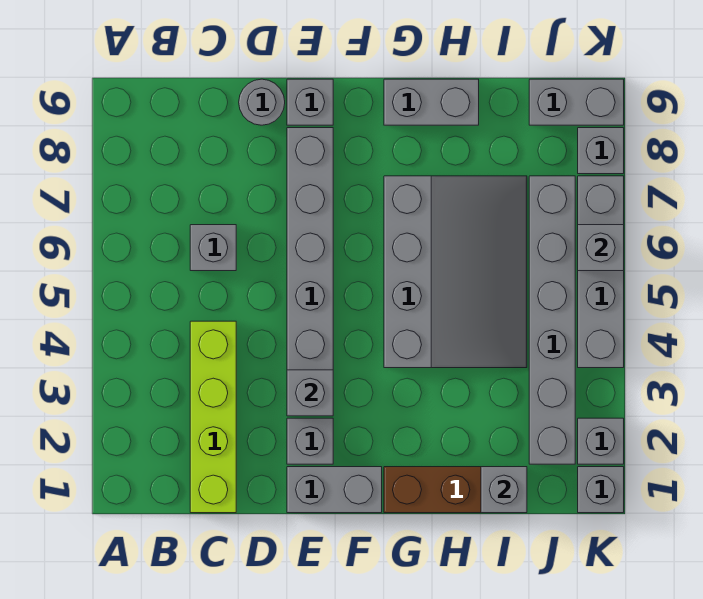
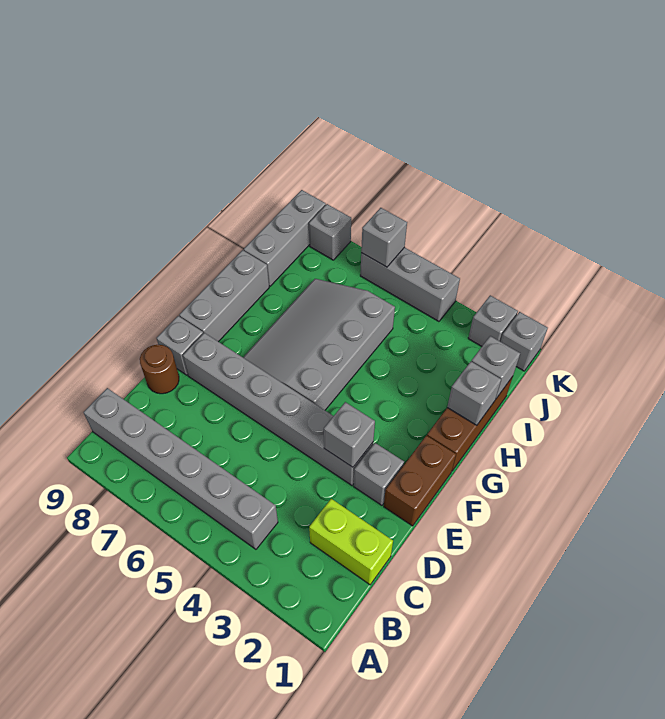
lime 1x4 brick [190,321,236,513] -> lime 1x2 brick [309,499,393,585]
grey 1x1 brick [190,225,236,271] -> grey 1x1 brick moved to [447,362,501,425]
grey 1x1 round brick [239,79,285,125] -> brown 1x1 round brick [140,345,179,394]
grey 1x2 brick [287,467,382,513] -> brown 1x2 brick [384,435,456,526]
grey 3x4 slope [384,176,527,368] -> grey 3x4 slope turned to [243,279,395,410]
grey 1x2 brick [384,79,479,125] -> grey 1x3 brick [179,250,269,342]
grey 1x6 brick [529,176,575,464] -> grey 1x6 brick moved to [84,388,278,549]
grey 1x2 brick [529,79,624,125] -> grey 1x3 brick [244,190,326,286]
grey 1x4 brick [578,176,624,368] -> grey 1x3 brick [360,247,460,321]

